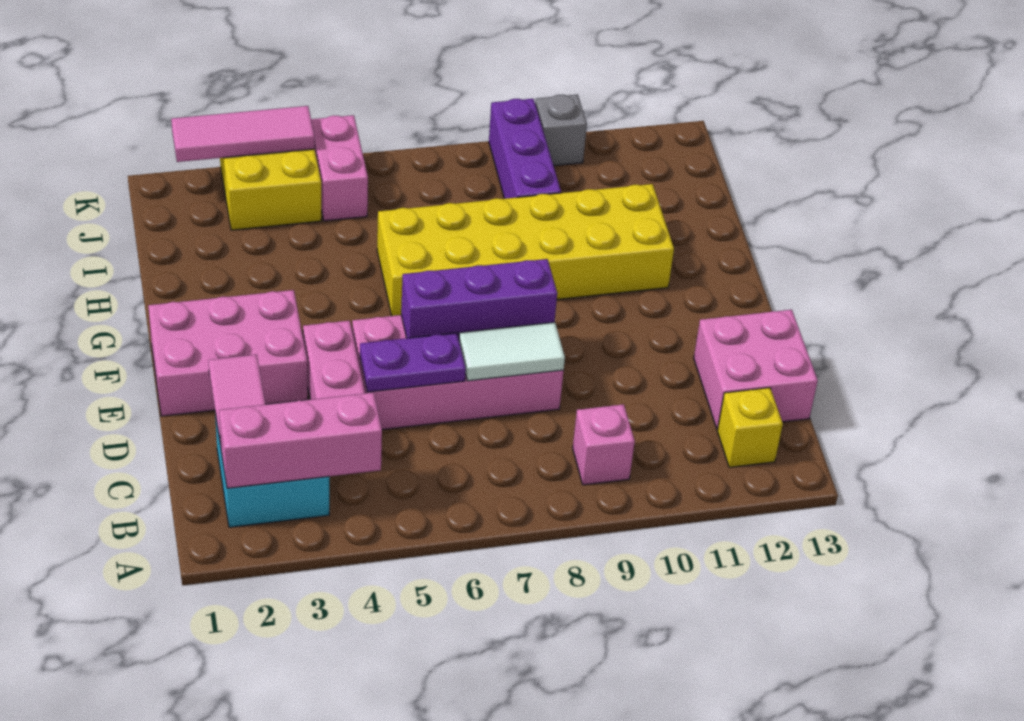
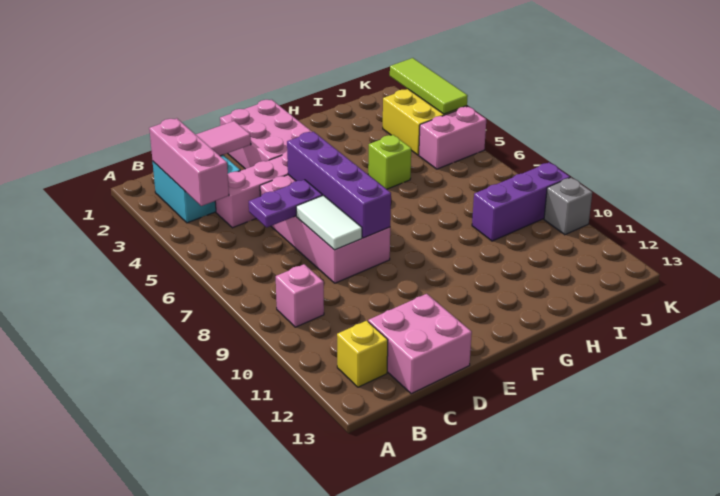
purple 1x2 plate [360,333,466,392] -> purple 1x2 plate turned to [249,180,323,228]
purple 1x3 brick [401,259,557,339] -> purple 1x4 brick [287,132,391,238]
yellow 2x6 brick [377,184,674,316] -> none
none -> lime 1x1 brick [368,135,411,189]
pink 1x3 tile [171,106,315,162] -> lime 1x3 tile [390,58,468,114]

